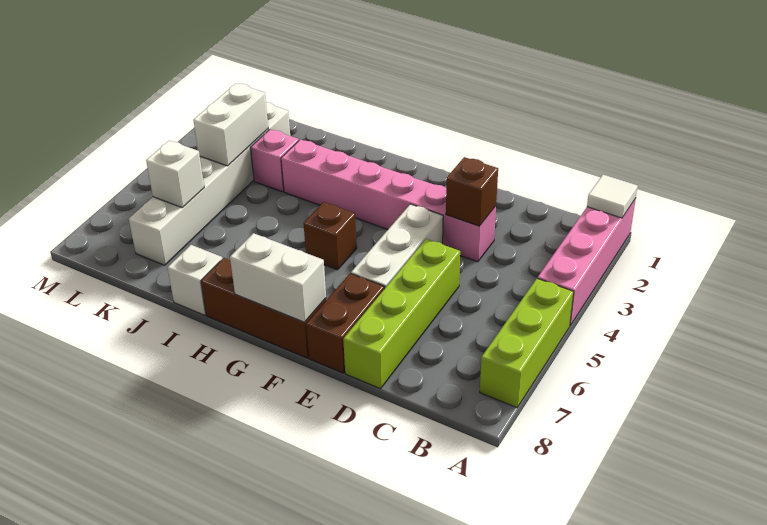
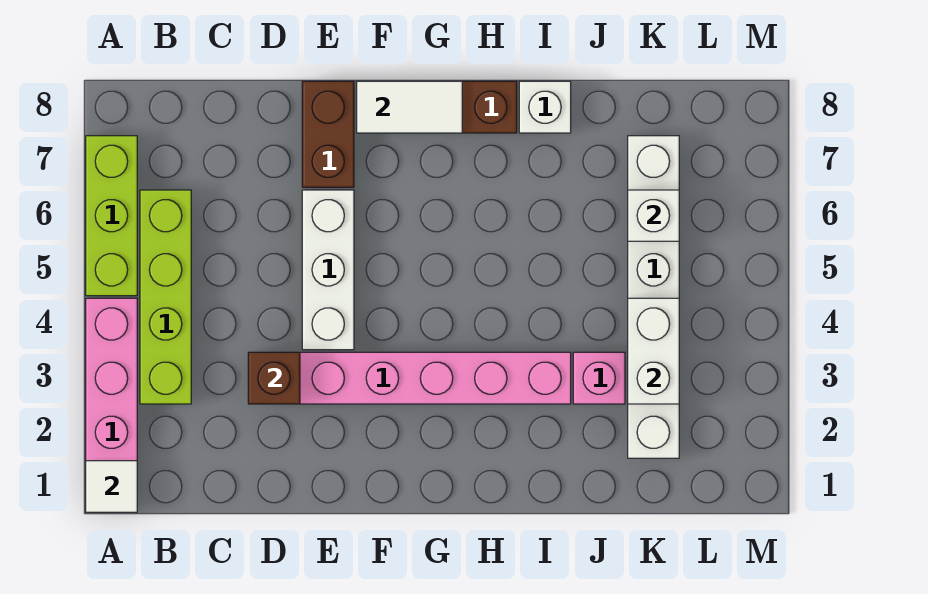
lime 1x4 brick [343,239,460,389] -> lime 1x4 brick moved to [140,190,191,404]
white 1x2 brick [230,233,326,322] -> white 1x2 tile [357,81,462,133]
brown 1x1 brick [304,202,357,270] -> none

